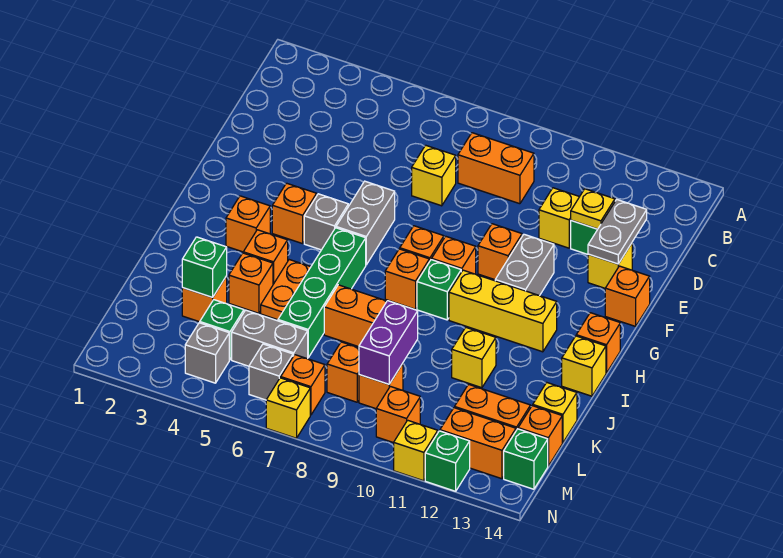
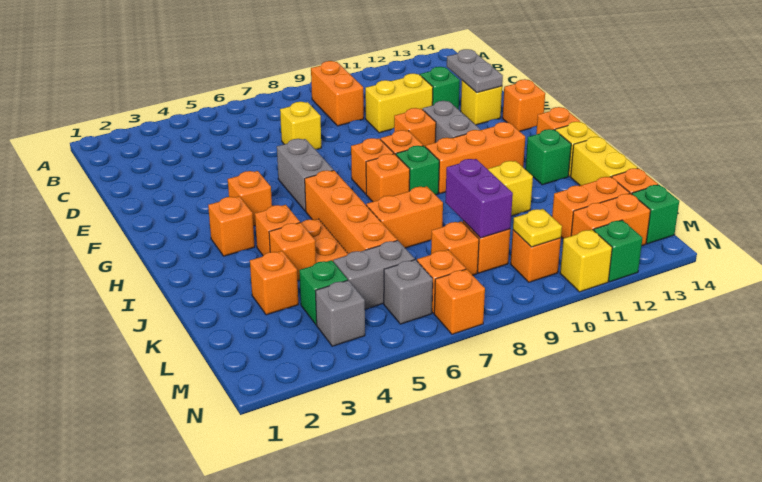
orange 1x2 brick [458,133,534,204] -> orange 1x2 brick turned to [311,61,364,126]
yellow 1x1 brick [539,188,579,248] -> yellow 1x2 brick [365,73,433,133]
yellow 1x1 plate [571,189,615,229] -> yellow 1x1 plate moved to [513,209,562,247]
grey 1x1 brick [304,194,348,250] -> none
green 1x4 brick [278,228,366,358] -> orange 1x4 brick [305,170,397,254]
yellow 1x3 brick [449,270,557,352] -> orange 1x3 brick [425,122,525,194]
green 1x1 brick [182,237,227,297] -> green 1x1 brick moved to [525,129,571,185]
yellow 1x1 brick [533,383,577,443] -> yellow 1x2 brick [571,137,638,186]
yellow 1x1 brick [266,378,310,438] -> orange 1x1 brick [434,269,485,334]

